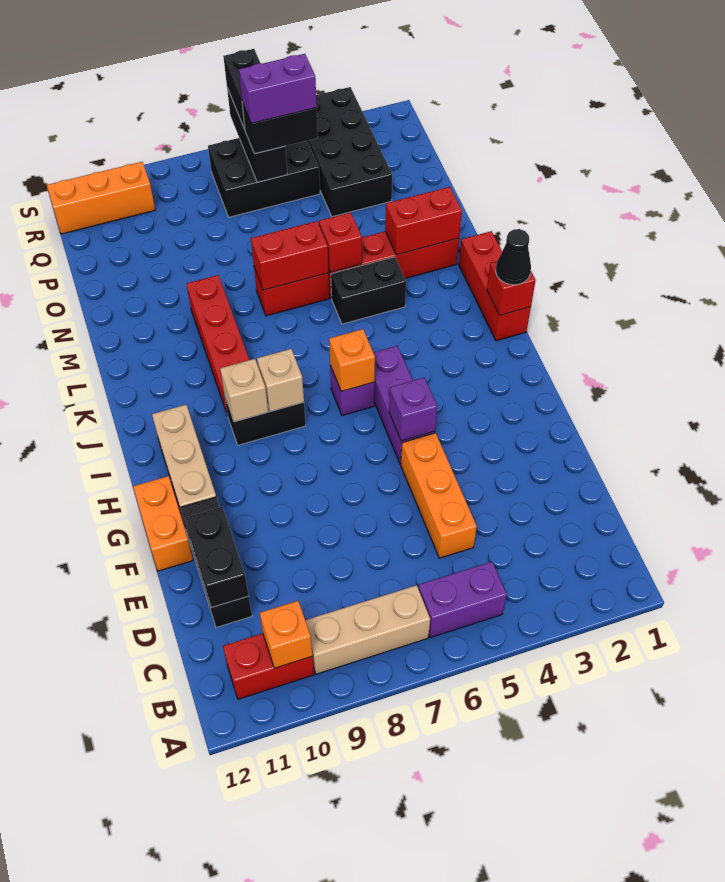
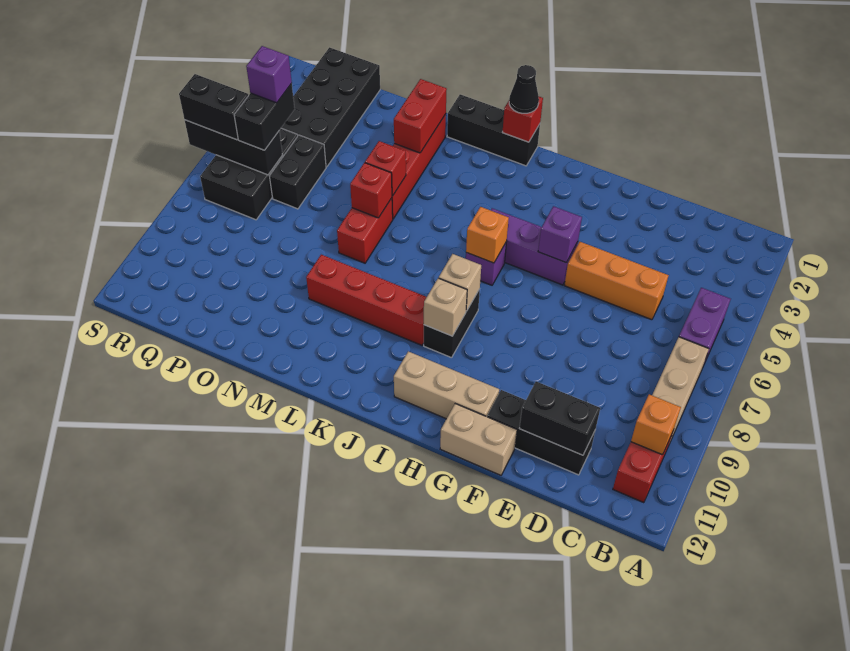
orange 1x2 brick [133,476,193,571] -> tan 1x2 brick [440,404,517,475]
red 1x3 brick [459,231,531,341] -> black 1x3 brick [447,94,540,166]
black 1x2 brick [331,257,406,324] -> black 1x2 brick moved to [270,135,326,209]
red 1x2 brick [251,221,329,290] -> red 1x1 brick [350,163,392,218]
black 2x4 brick [308,87,392,217] -> black 2x4 brick turned to [281,47,380,167]
purple 1x2 brick [239,54,317,123] -> purple 1x1 brick [246,46,292,103]
orange 1x3 brick [47,162,155,234] -> none

